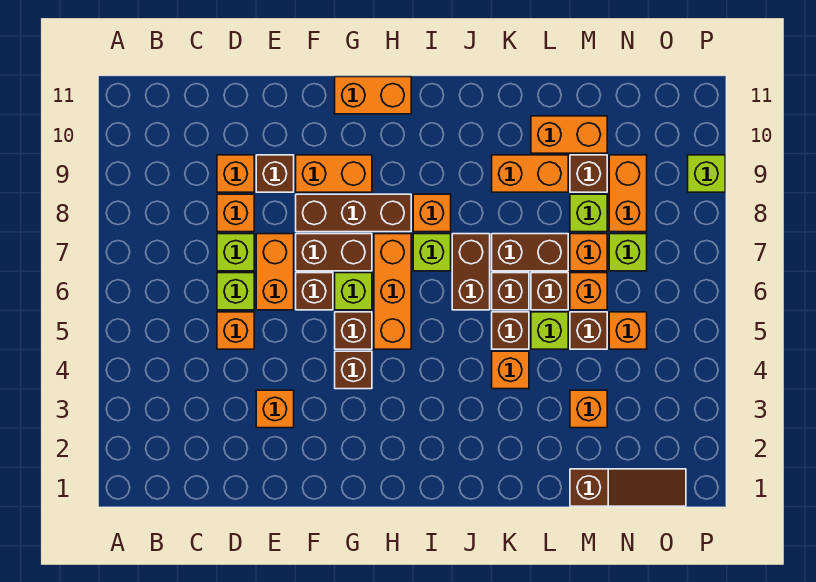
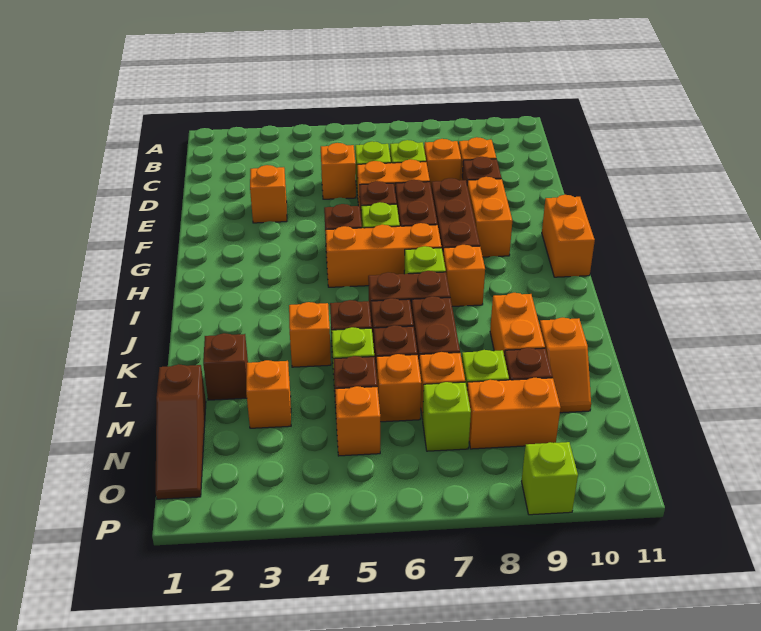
brown 1x1 brick [335,351,372,389] -> brown 1x1 brick moved to [203,333,248,400]
orange 1x2 brick [531,116,607,153] -> orange 1x2 slope [540,318,591,413]

